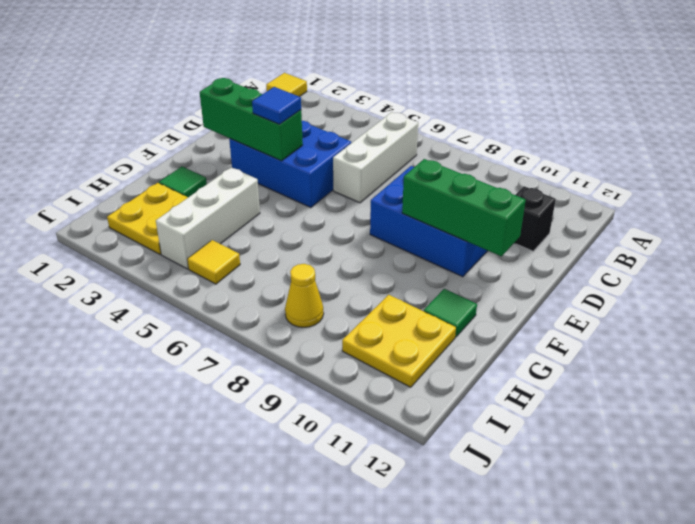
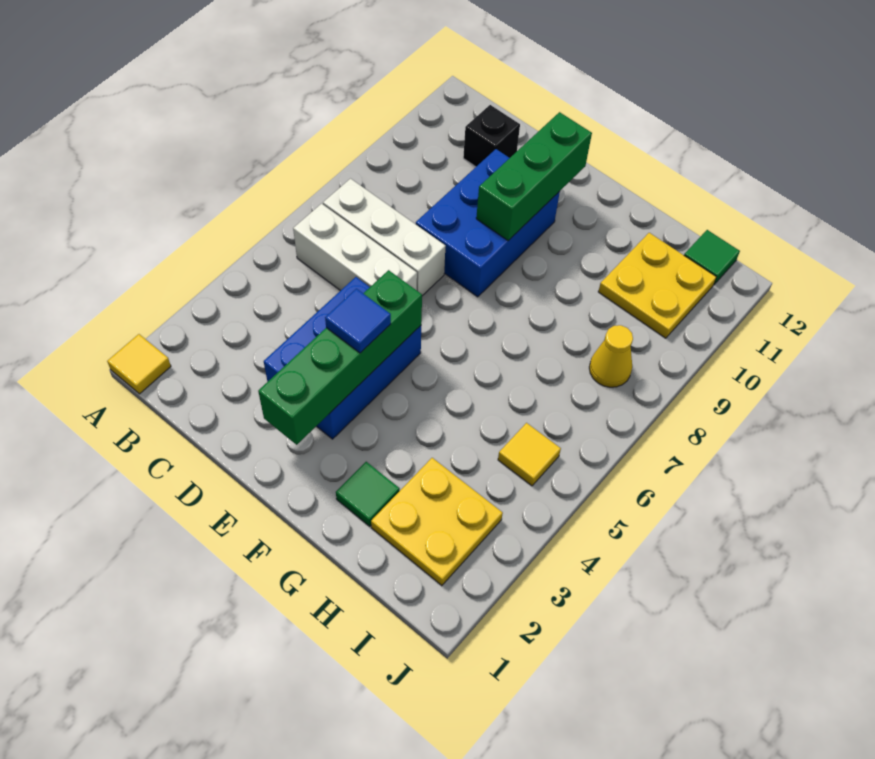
green 1x3 brick [200,78,303,161] -> green 1x4 brick [258,270,422,445]
white 1x3 brick [156,167,260,269] -> white 1x3 brick moved to [323,179,446,296]
green 1x1 tile [424,289,477,337] -> green 1x1 tile moved to [684,230,740,284]

